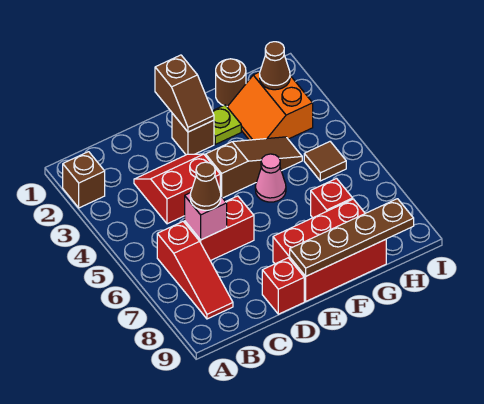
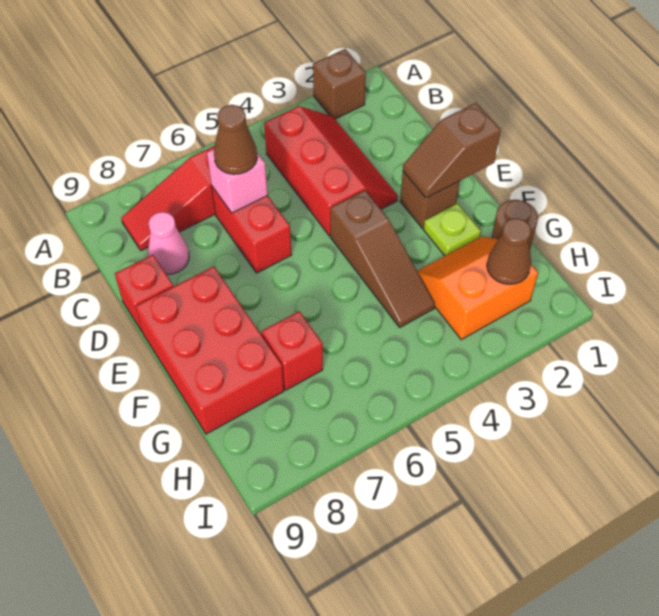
red 2x2 slope [134,154,220,224] -> red 2x3 slope [264,106,398,236]
brown 1x4 plate [290,199,414,276] -> none
pink 1x1 cone [255,154,286,202] -> pink 1x1 cone moved to [148,212,189,274]
brown 1x1 tile [304,142,346,181] -> none

